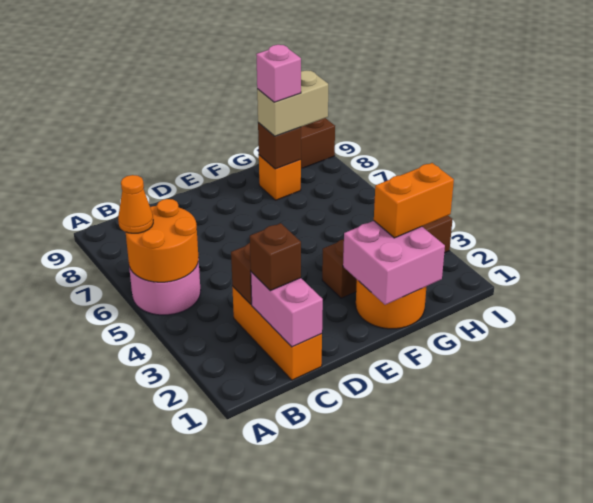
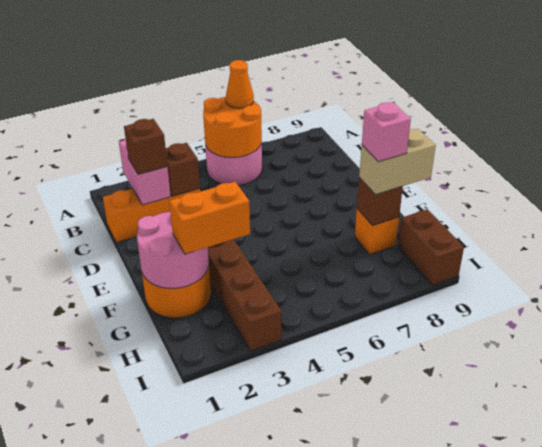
pink 1x2 brick [251,272,323,347] -> pink 1x2 brick turned to [119,140,171,205]
pink 2x2 brick [343,221,445,305] -> pink 2x2 round brick [137,212,209,288]
orange 1x2 brick [374,163,454,238] -> orange 1x2 brick turned to [169,182,250,254]
tan 1x2 brick [257,71,328,136] -> tan 1x2 brick turned to [359,129,436,195]

